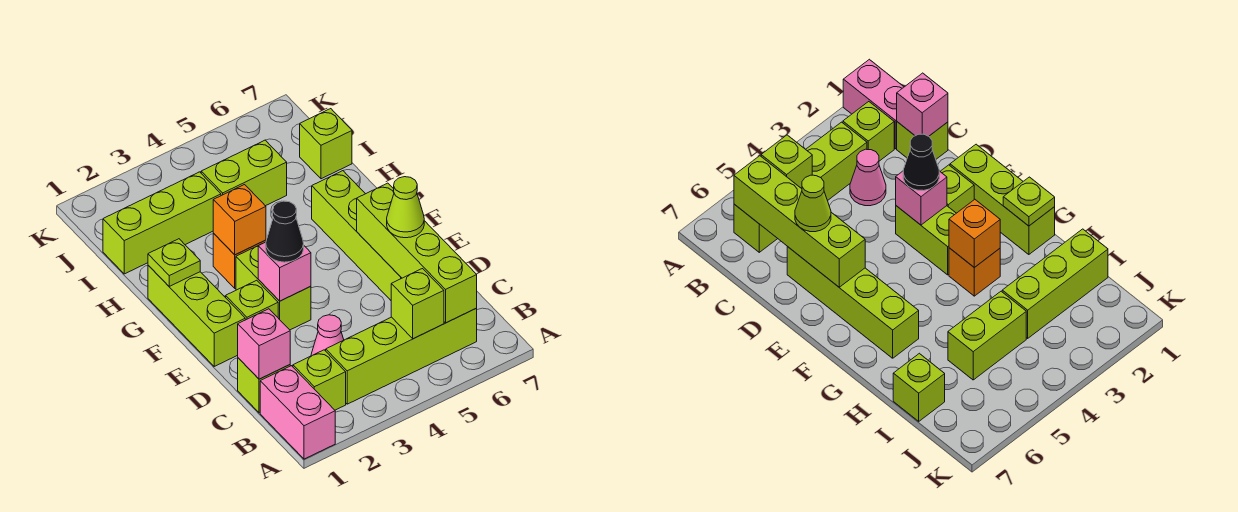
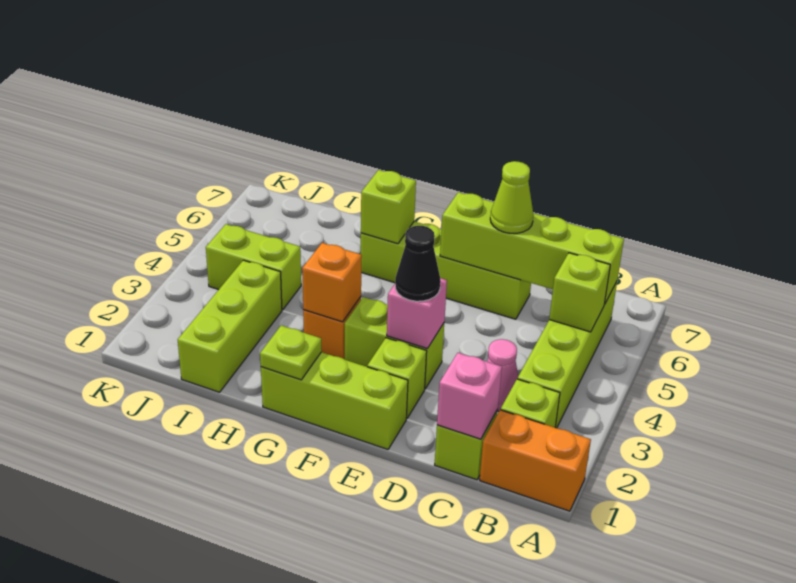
pink 1x2 brick [260,366,335,459] -> orange 1x2 brick [480,410,591,511]
lime 1x2 brick [201,140,287,206] -> lime 1x2 brick turned to [206,224,301,310]
lime 1x1 brick [300,109,352,179] -> lime 1x1 brick moved to [361,170,416,244]

